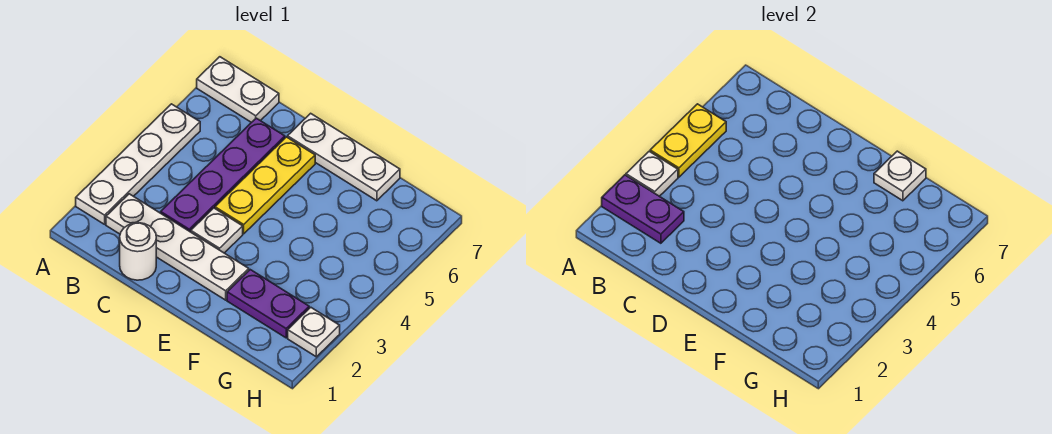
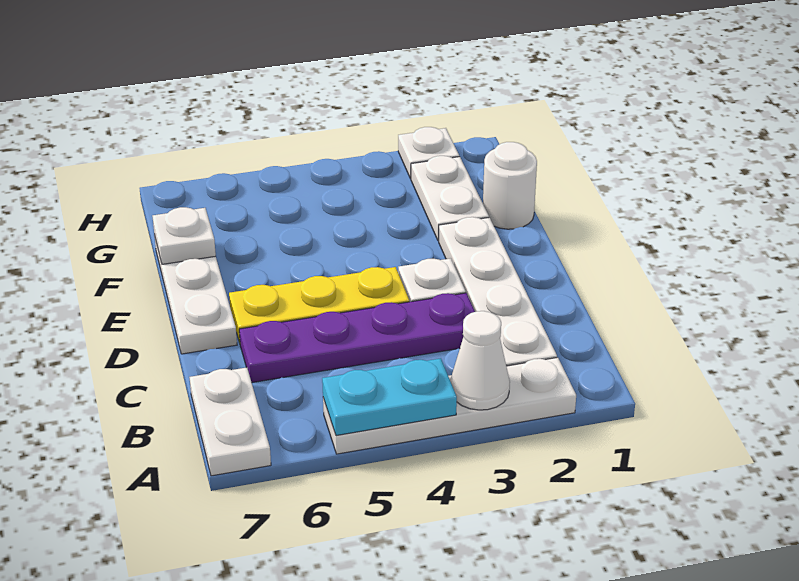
purple 1x2 plate [602,175,684,243] -> none
white 1x1 plate [626,151,678,196] -> white 1x1 cone [450,311,510,410]
yellow 1x2 plate [650,104,726,177] -> cyan 1x2 plate [322,358,457,436]
white 1x1 round brick [120,223,156,280] -> white 1x1 round brick moved to [483,142,537,229]
purple 1x2 plate [227,270,309,338] -> white 1x2 plate [411,156,489,241]

